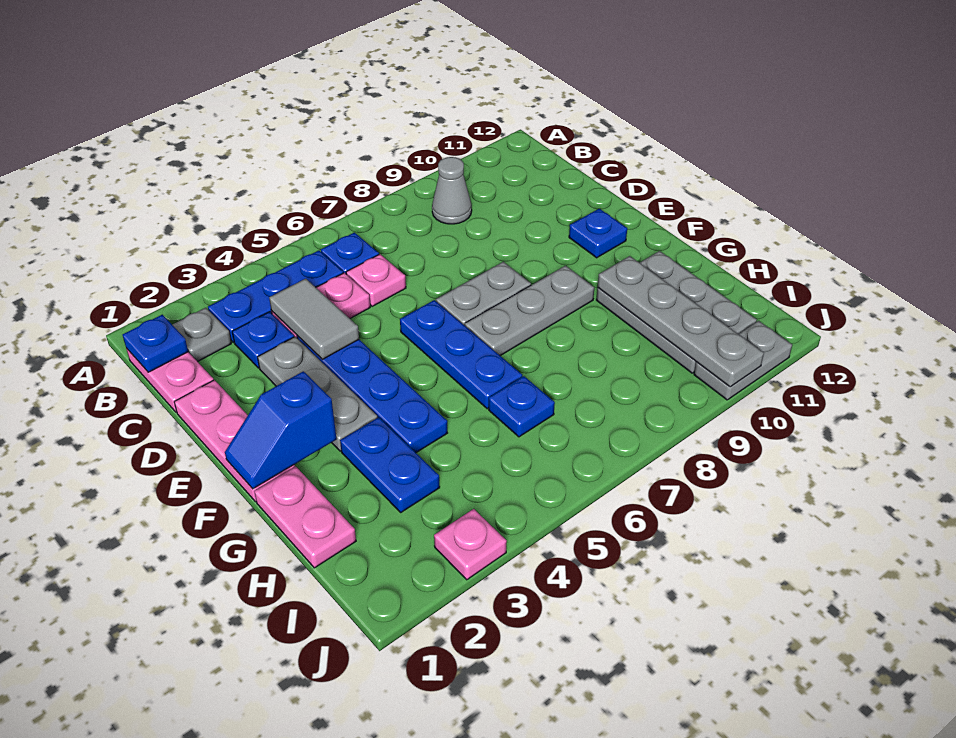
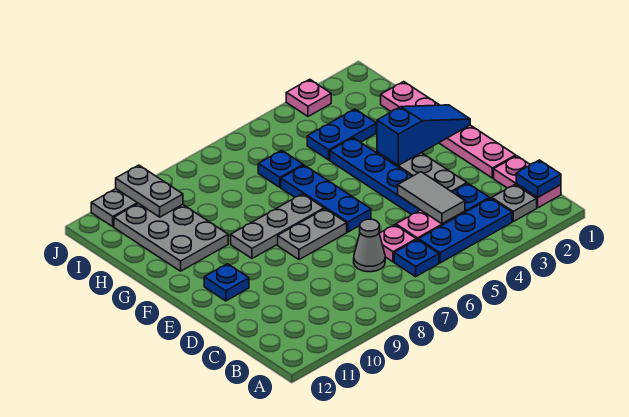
grey 1x1 cone [432,157,472,224] -> grey 1x1 cone moved to [354,219,385,272]
blue 1x2 slope [225,371,336,489] -> blue 1x3 slope [377,105,470,165]
blue 1x2 plate [340,417,440,512] -> blue 1x2 plate turned to [307,109,376,160]
grey 1x4 plate [598,256,764,387] -> grey 1x2 plate [116,165,183,217]

